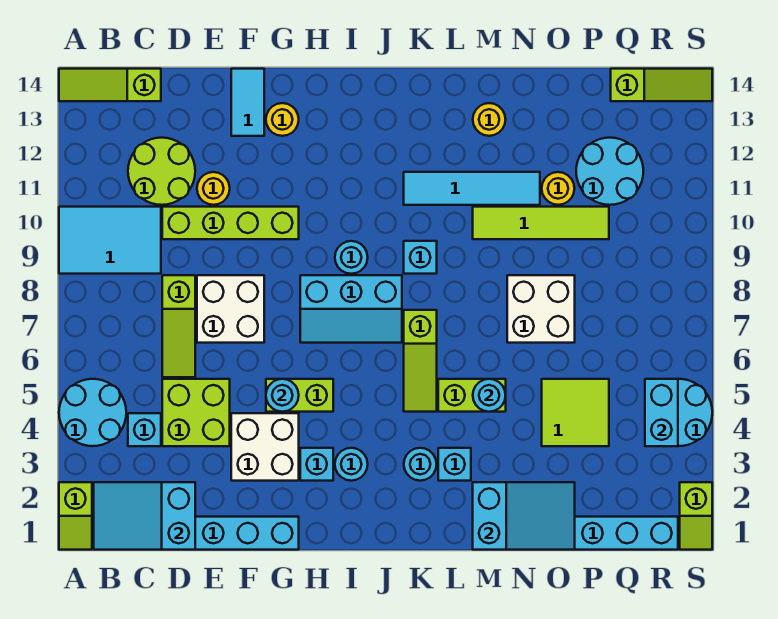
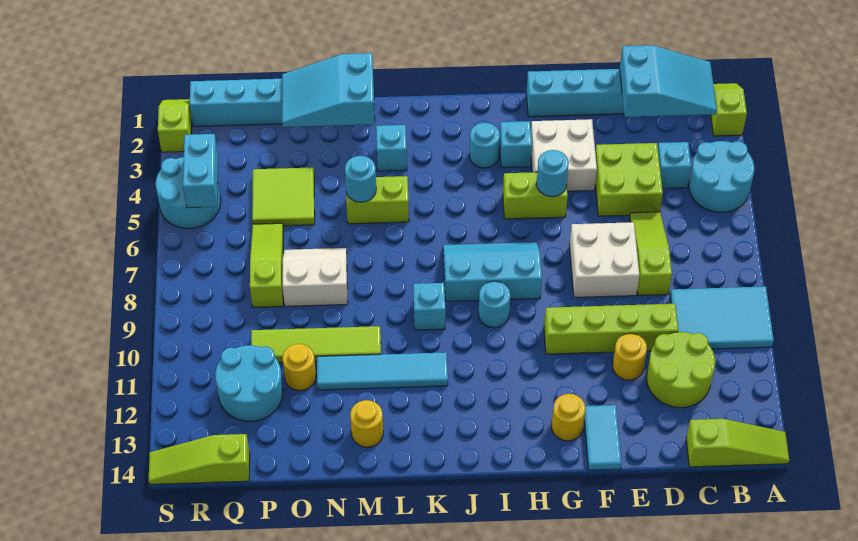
cyan 1x1 round brick [404,448,437,481] -> none
lime 1x3 slope [404,310,437,412] -> lime 1x3 slope moved to [250,223,283,307]
white 2x2 brick [507,275,575,343] -> white 2x2 slope [283,248,348,306]

